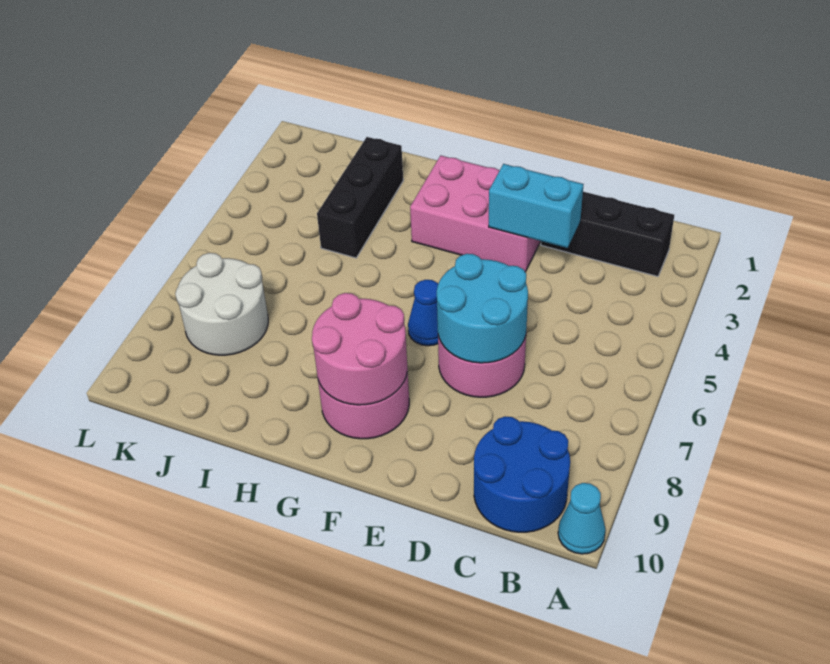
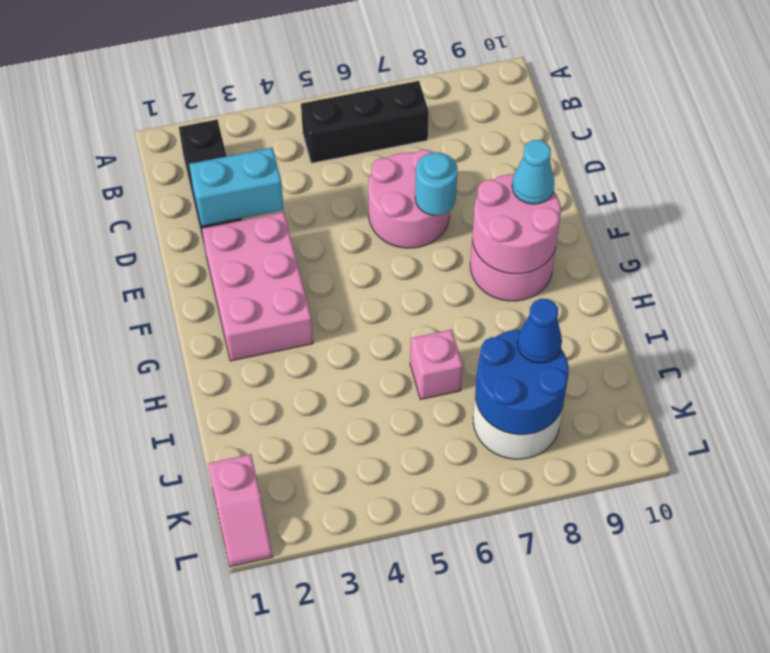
cyan 1x1 cone [558,483,606,554] -> cyan 1x1 cone moved to [512,140,555,204]
blue 2x2 round brick [474,416,570,532] -> blue 2x2 round brick moved to [475,330,569,435]
cyan 1x2 brick [489,164,583,248] -> cyan 1x2 brick turned to [189,148,284,226]
cyan 2x2 round brick [437,254,528,363] -> cyan 1x1 round brick [415,152,458,215]
blue 1x1 cone [408,280,438,346] -> blue 1x1 cone moved to [517,299,562,363]
black 1x3 brick [317,137,403,258] -> black 1x3 brick moved to [301,81,429,163]
none -> pink 1x1 brick [410,330,463,400]
none -> pink 1x2 slope [208,454,272,567]

